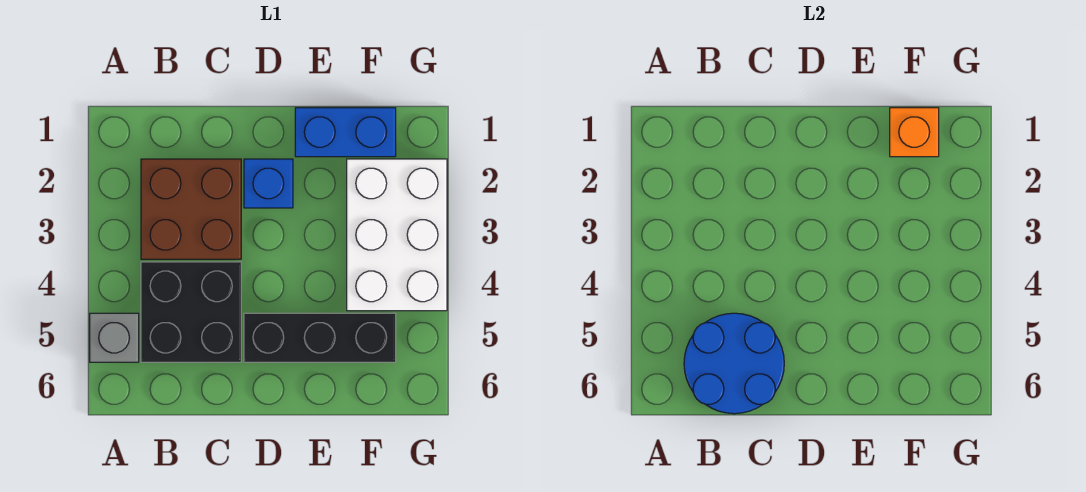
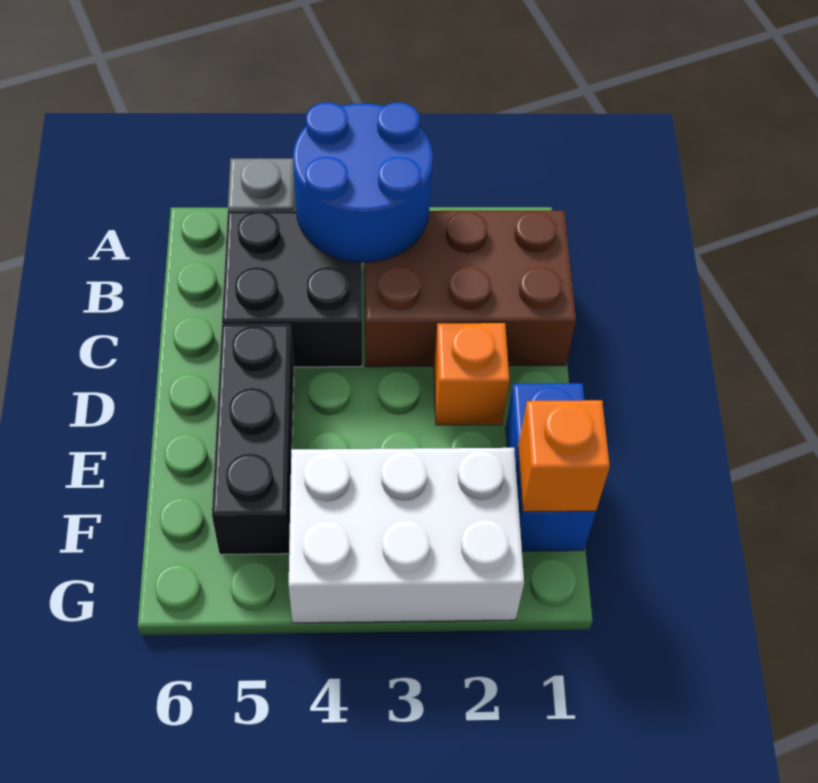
brown 2x2 brick [141,159,241,259] -> brown 2x3 brick [364,211,576,367]
blue 2x2 round brick [684,313,784,414] -> blue 2x2 round brick moved to [293,102,433,263]
blue 1x1 brick [244,159,293,208] -> orange 1x1 brick [434,323,509,425]

